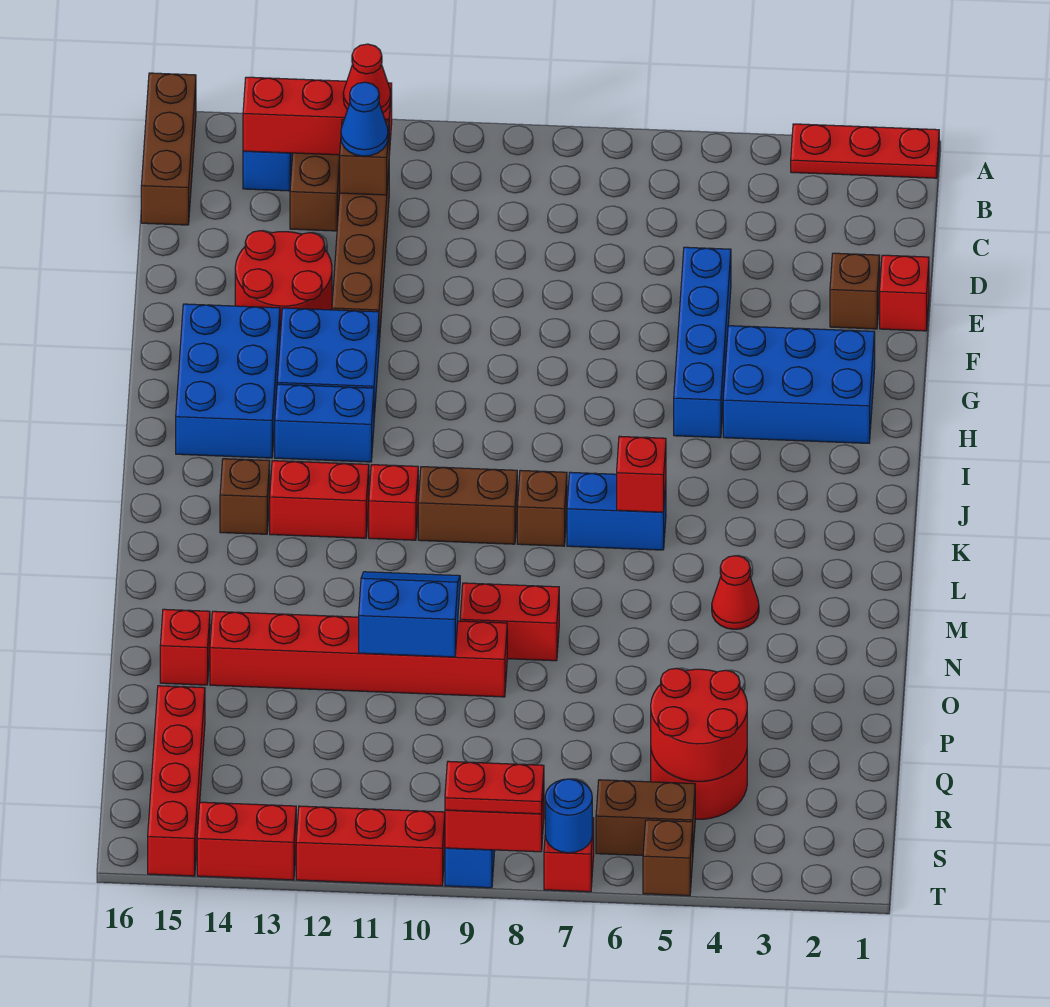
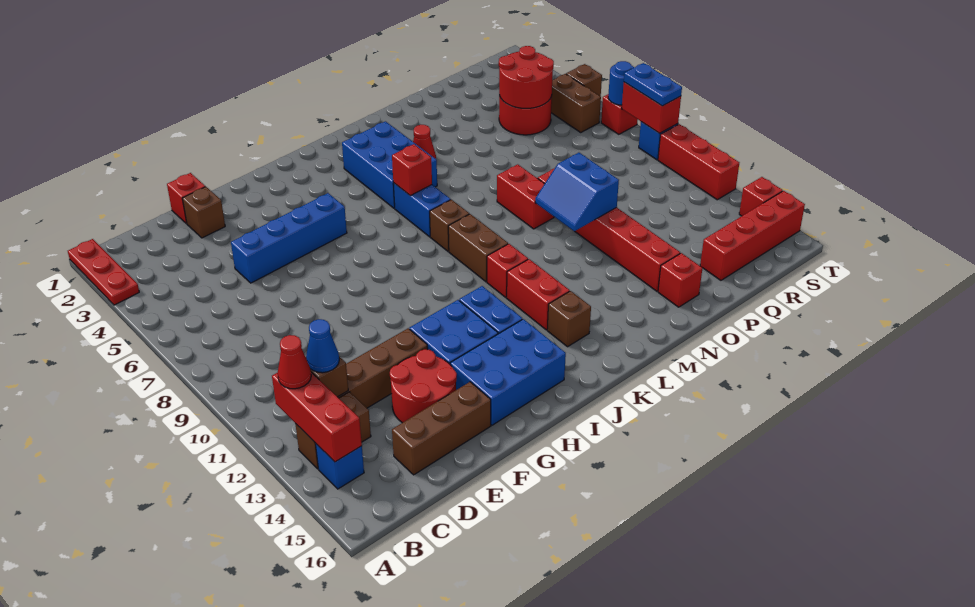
brown 1x3 brick [141,73,196,225] -> brown 1x3 brick moved to [392,382,491,475]
blue 2x3 brick [723,326,875,443] -> blue 2x3 brick moved to [342,121,437,208]
red 1x2 plate [445,761,544,814] -> blue 1x2 plate [624,63,682,106]
red 1x2 brick [197,802,296,880] -> red 1x1 brick [739,177,783,216]

